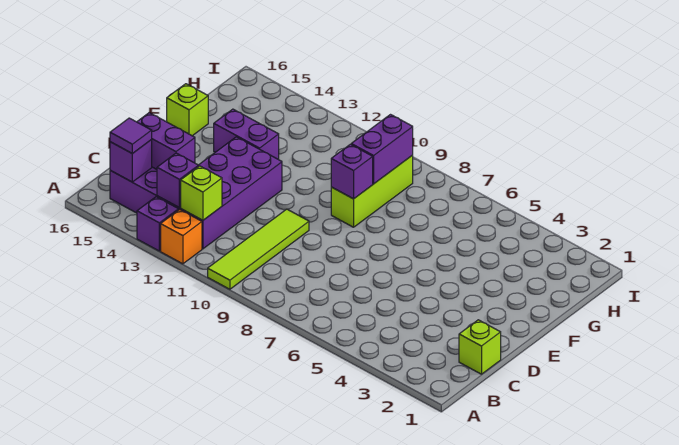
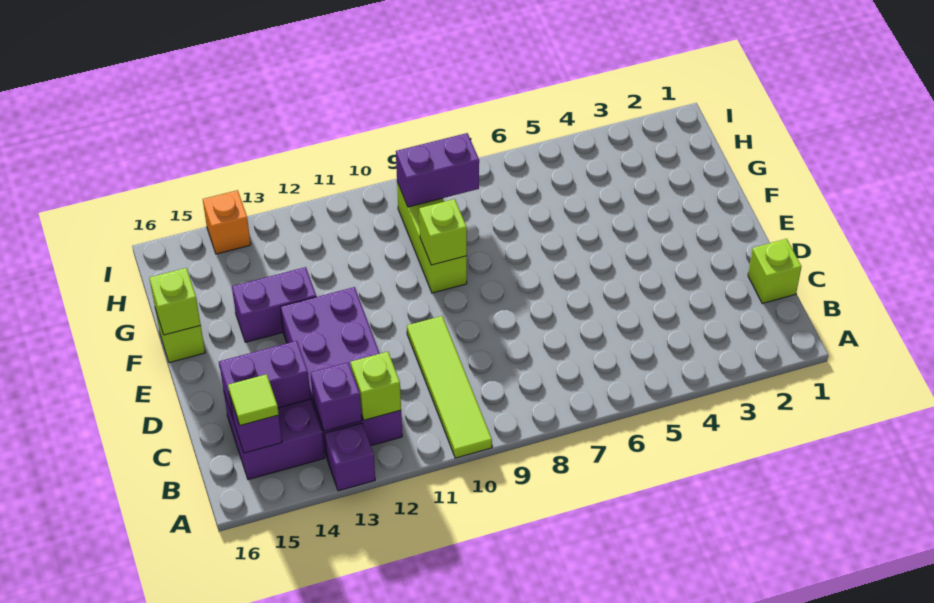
orange 1x1 brick [161,209,202,264] -> orange 1x1 brick moved to [203,190,251,254]
purple 1x1 tile [110,118,152,154] -> lime 1x1 tile [228,374,279,425]
purple 1x1 brick [331,144,373,199] -> lime 1x1 brick [419,199,467,265]
none -> lime 1x1 brick [149,268,201,335]
purple 1x2 brick [351,115,413,184] -> purple 1x2 brick turned to [396,133,479,207]

